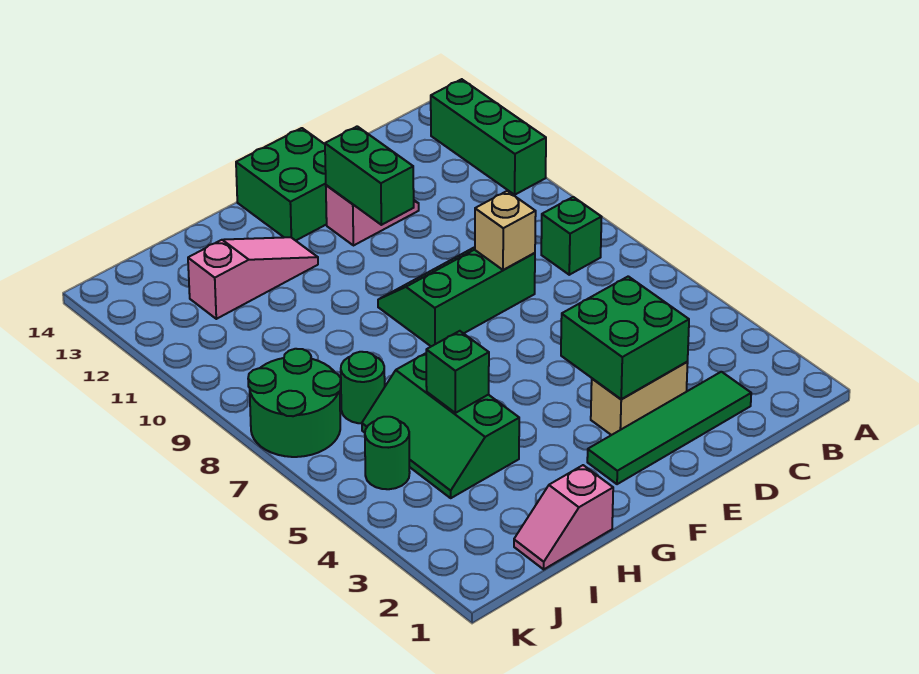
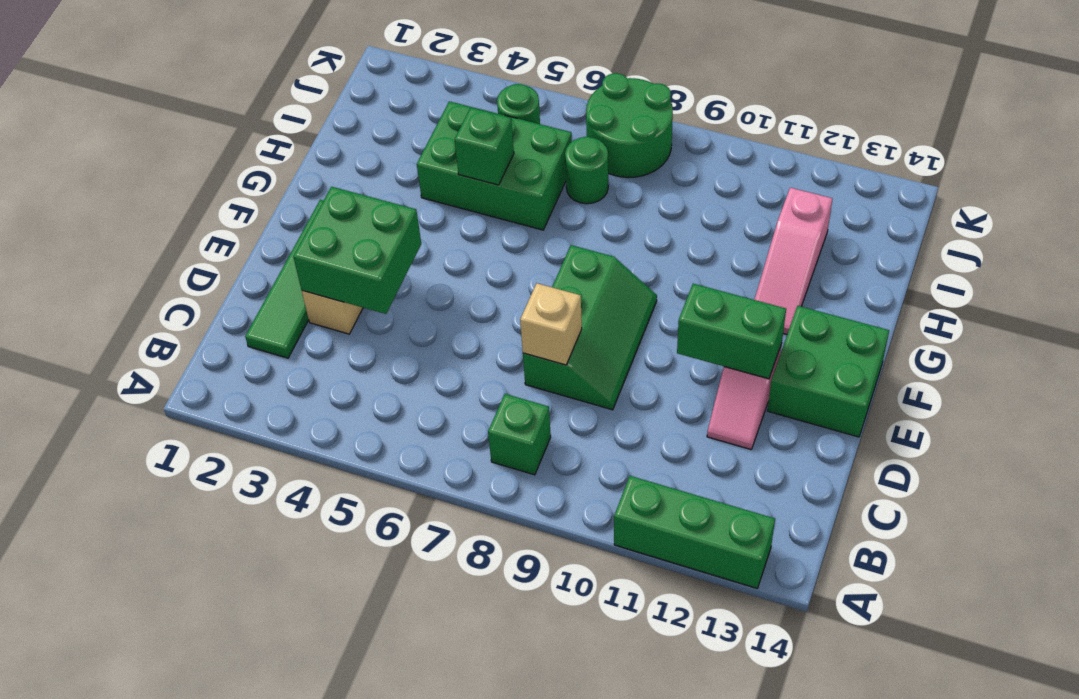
pink 1x2 slope [514,465,613,569] -> none
green 2x3 slope [362,353,519,498] -> green 2x3 brick [417,101,572,230]

